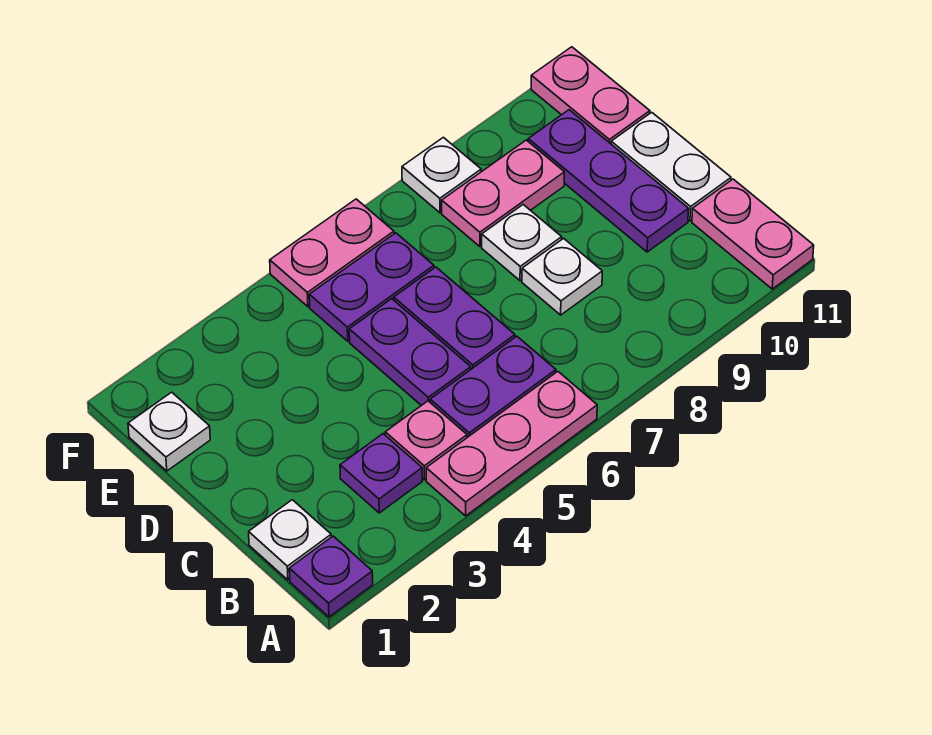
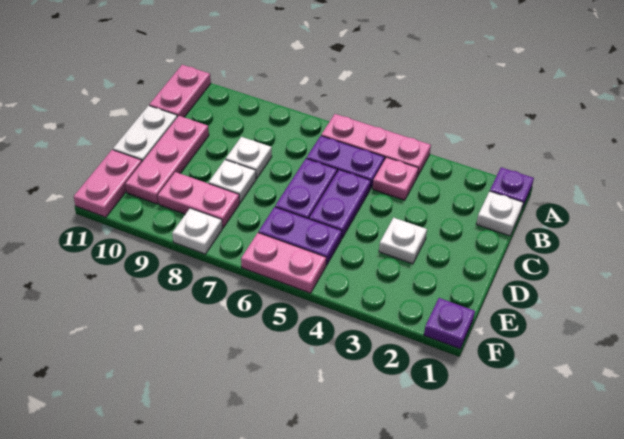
purple 1x1 plate [340,434,422,513] -> purple 1x1 plate moved to [424,298,475,349]
purple 1x3 plate [528,110,689,252] -> pink 1x3 plate [126,116,209,204]
white 1x1 plate [128,392,210,471] -> white 1x1 plate moved to [379,218,427,264]

